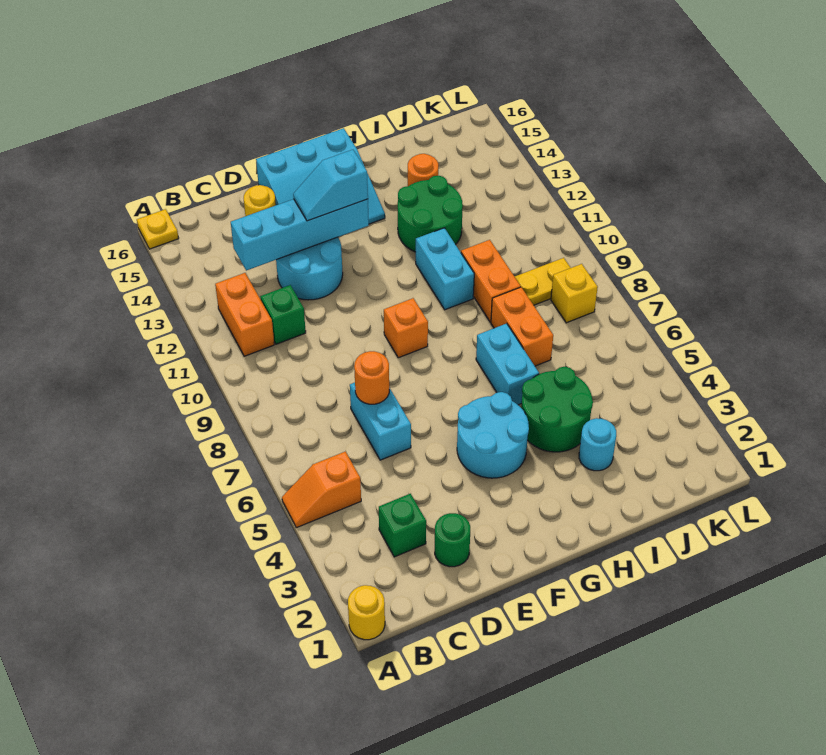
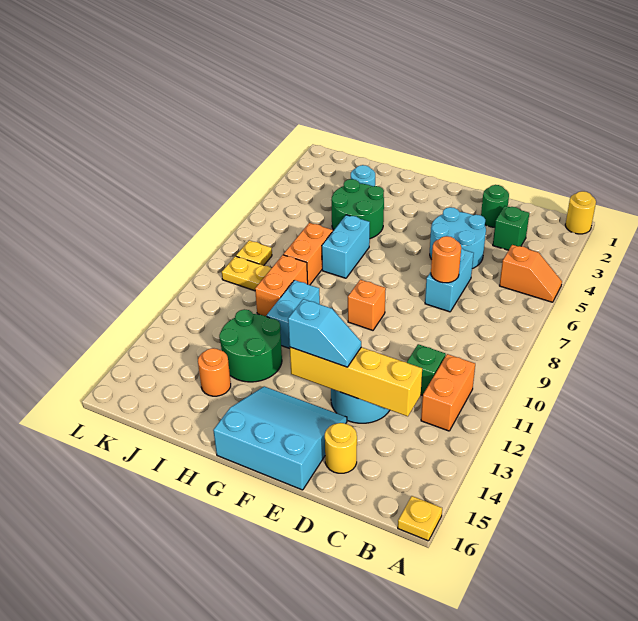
cyan 1x4 brick [231,199,369,271] -> yellow 1x4 brick [290,347,422,416]
cyan 2x2 round brick [457,392,529,478] -> cyan 2x2 round brick moved to [430,207,486,269]
yellow 1x1 brick [551,264,598,323] -> yellow 1x1 plate [236,240,272,266]

